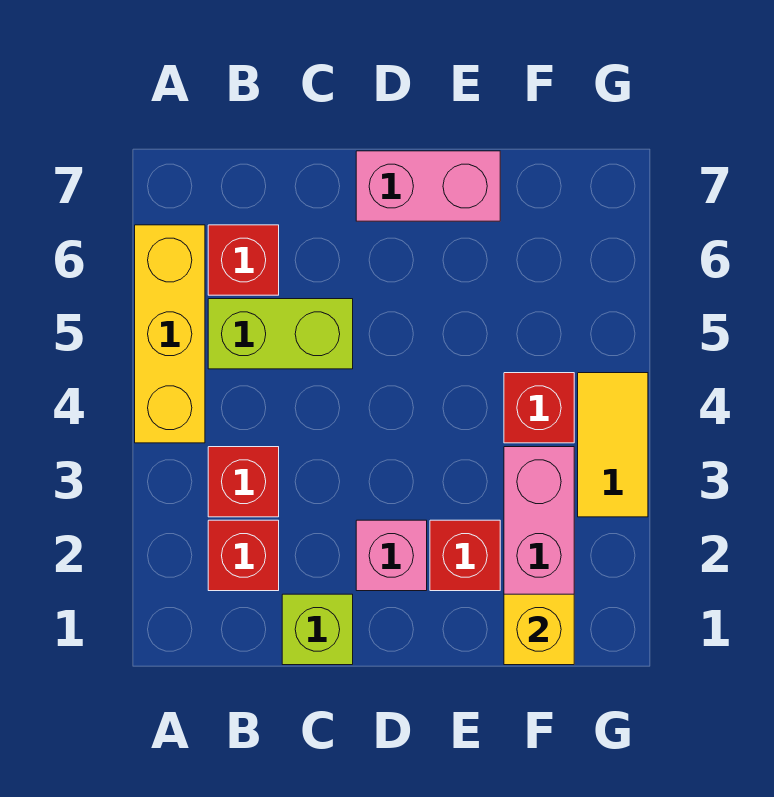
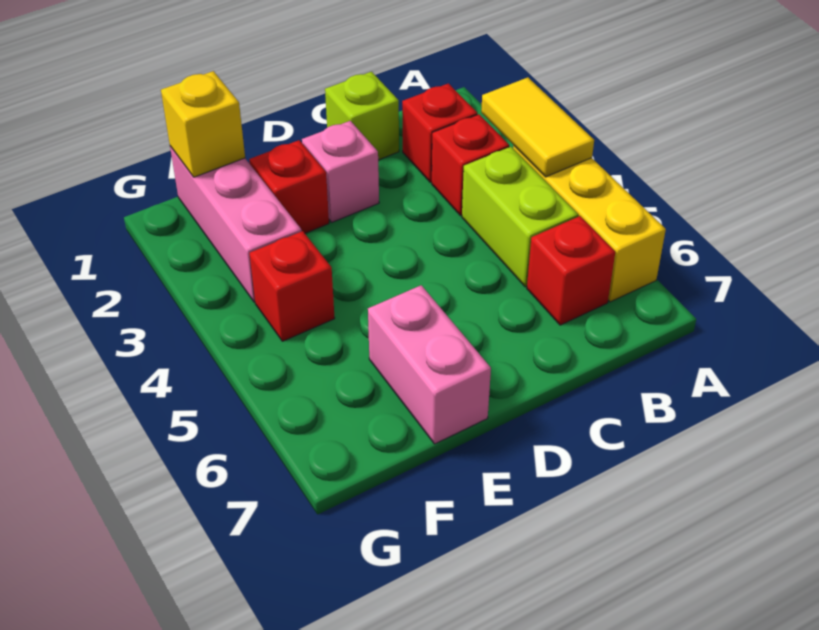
lime 1x2 brick [208,299,353,369] -> lime 1x2 brick turned to [462,147,578,287]
pink 1x2 brick [356,151,500,221] -> pink 1x2 brick turned to [368,285,491,444]
yellow 1x2 tile [578,373,648,517] -> yellow 1x2 tile moved to [481,77,594,177]

